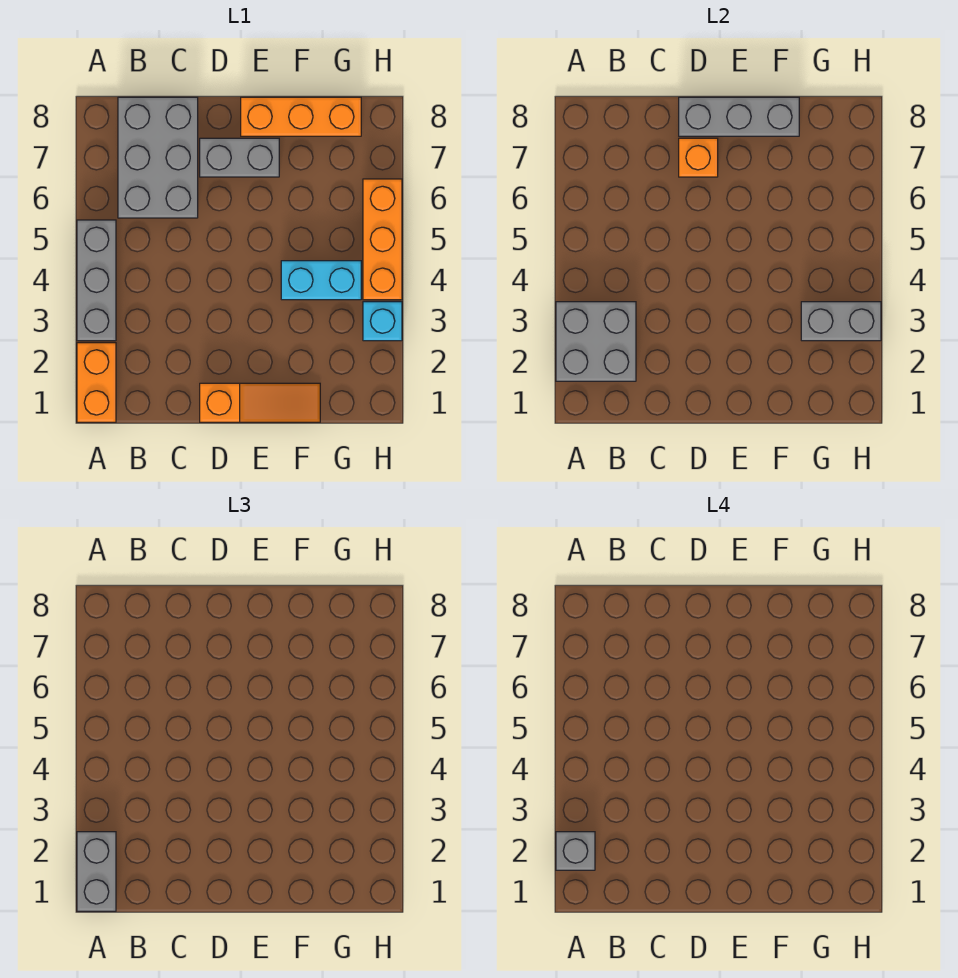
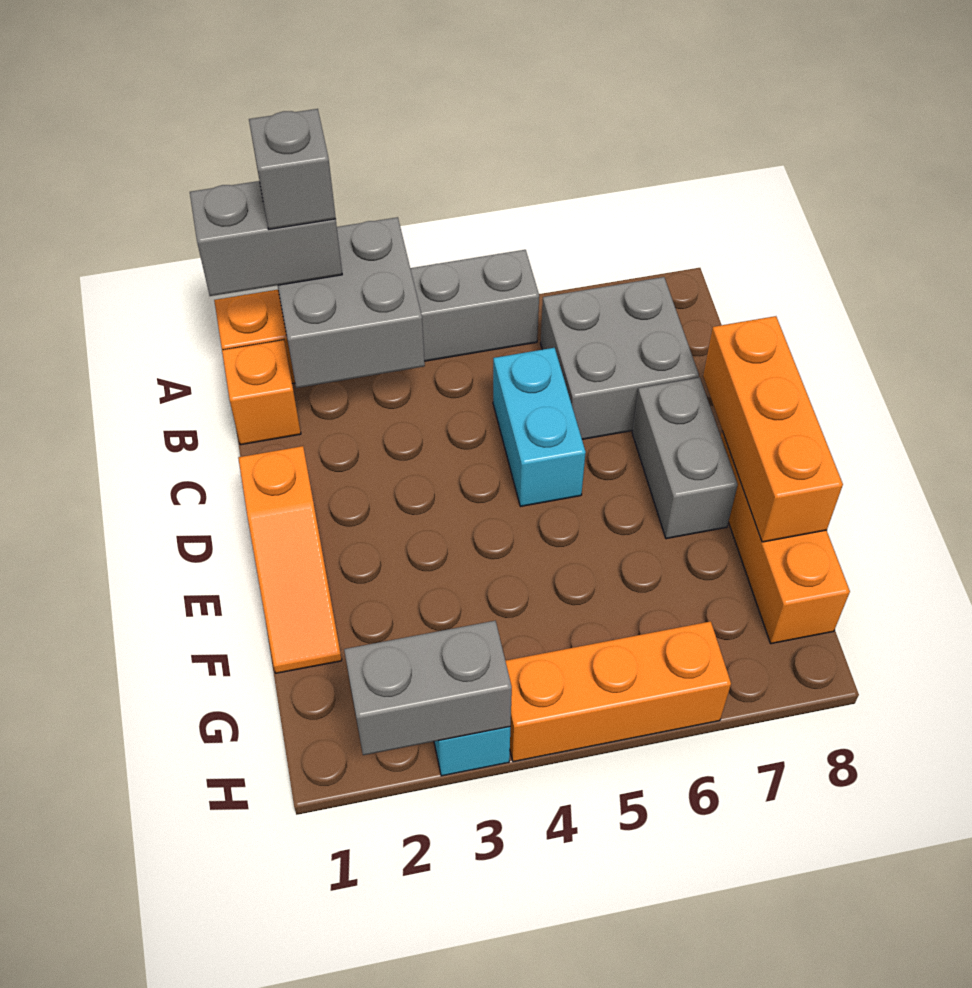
grey 2x3 brick [118,97,198,218] -> grey 2x2 brick [541,277,699,439]
orange 1x1 brick [679,138,718,177] -> orange 1x1 brick moved to [222,340,301,445]
grey 1x3 brick [679,97,799,136] -> orange 1x3 brick [703,316,843,542]
cyan 1x2 brick [281,261,361,300] -> cyan 1x2 brick moved to [493,348,586,507]
grey 1x2 brick [801,302,881,341] -> grey 1x2 brick turned to [344,621,512,755]

